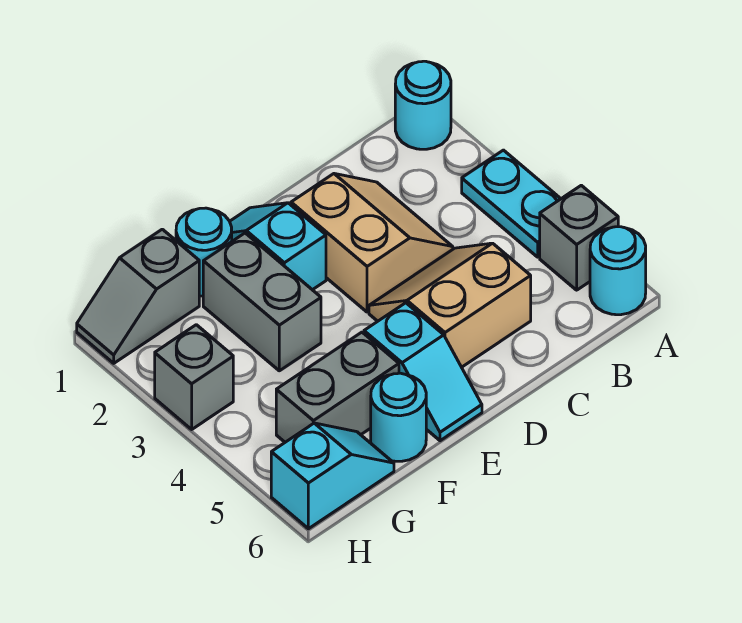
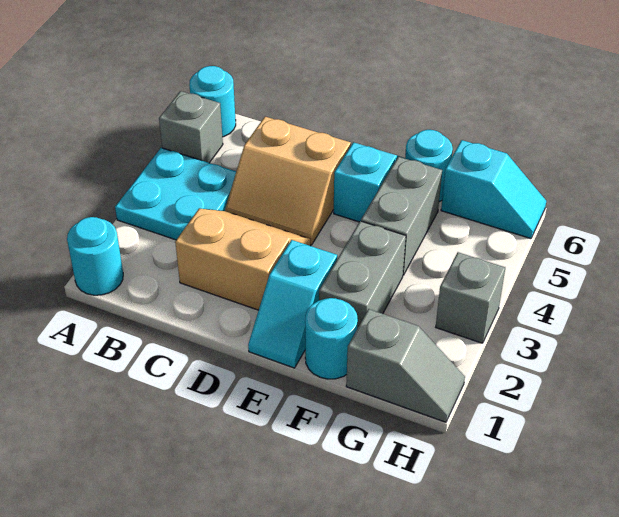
cyan 1x2 plate [462,150,561,257] -> cyan 2x2 plate [115,148,236,240]
tan 2x2 slope [291,174,453,312] -> tan 2x2 slope turned to [175,208,311,310]
grey 1x2 brick [276,332,399,442] -> grey 1x2 brick turned to [361,157,442,275]
cyan 1x2 slope [271,423,394,529] -> cyan 1x2 slope turned to [441,140,546,239]

